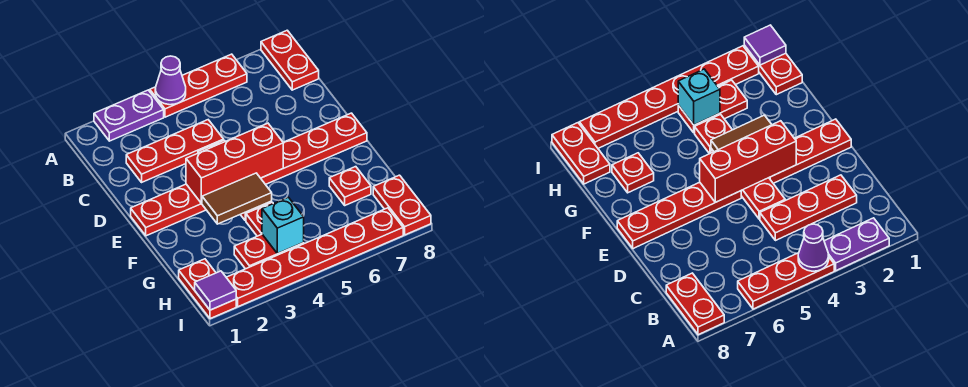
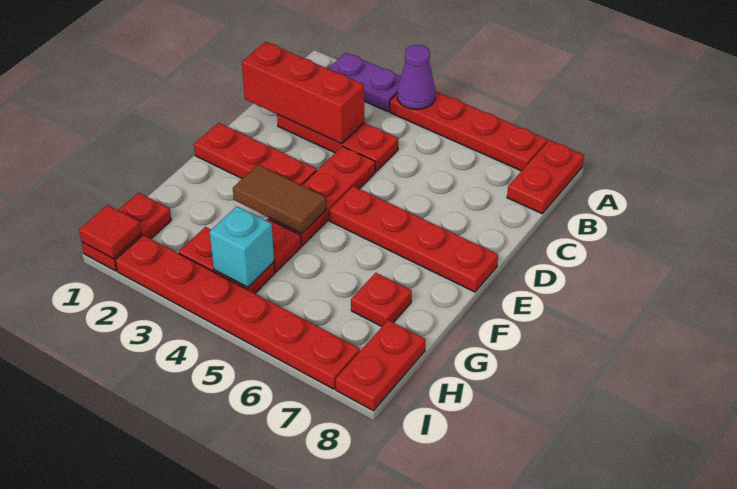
red 1x3 plate [150,54,247,117] -> red 1x4 plate [390,92,547,171]
red 1x3 brick [186,123,283,204] -> red 1x3 brick moved to [242,42,364,144]
purple 1x1 tile [195,271,236,310] -> red 1x1 tile [79,205,141,258]

